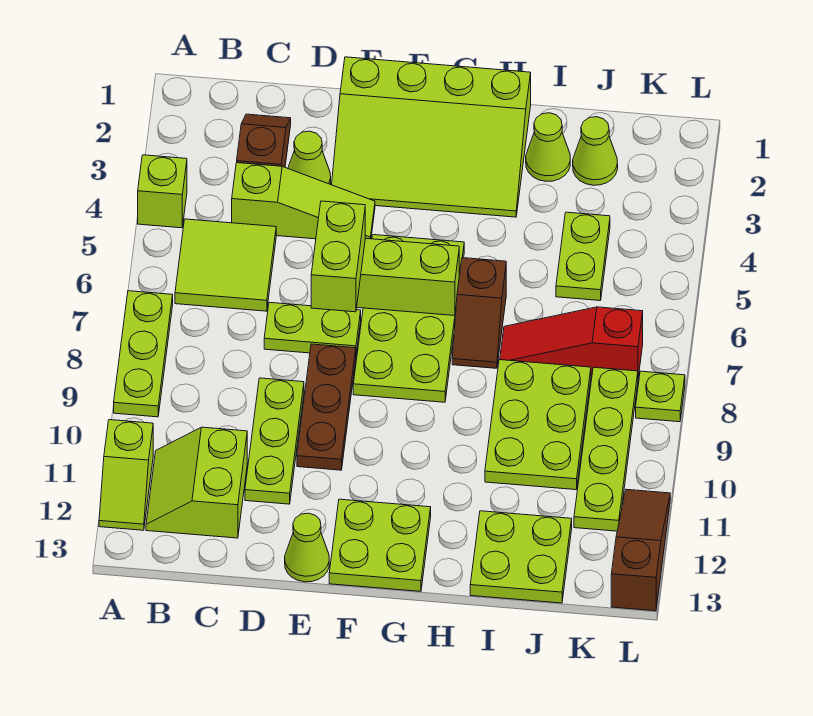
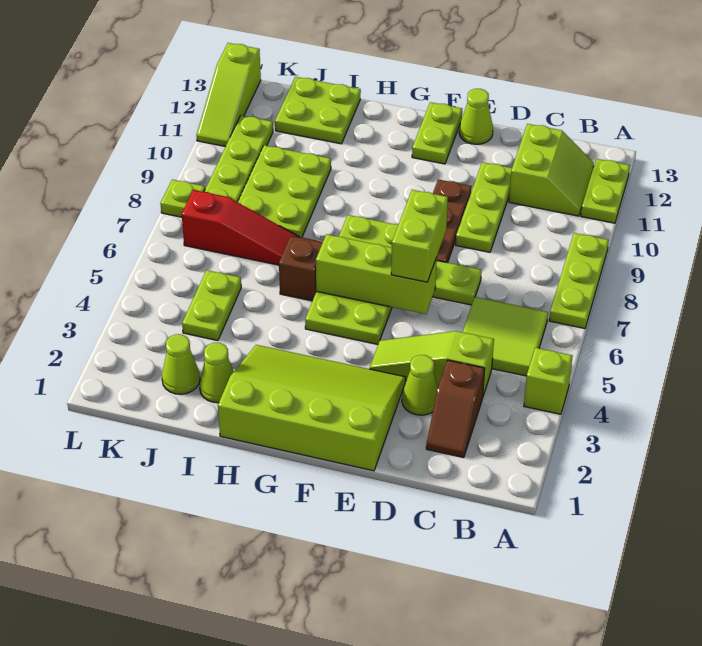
lime 1x2 slope [99,420,153,530] -> lime 1x2 plate [581,159,630,223]
lime 2x2 plate [329,499,431,591] -> lime 1x2 plate [412,102,462,164]
brown 1x3 slope [611,489,670,611] -> lime 1x3 slope [196,43,261,147]

